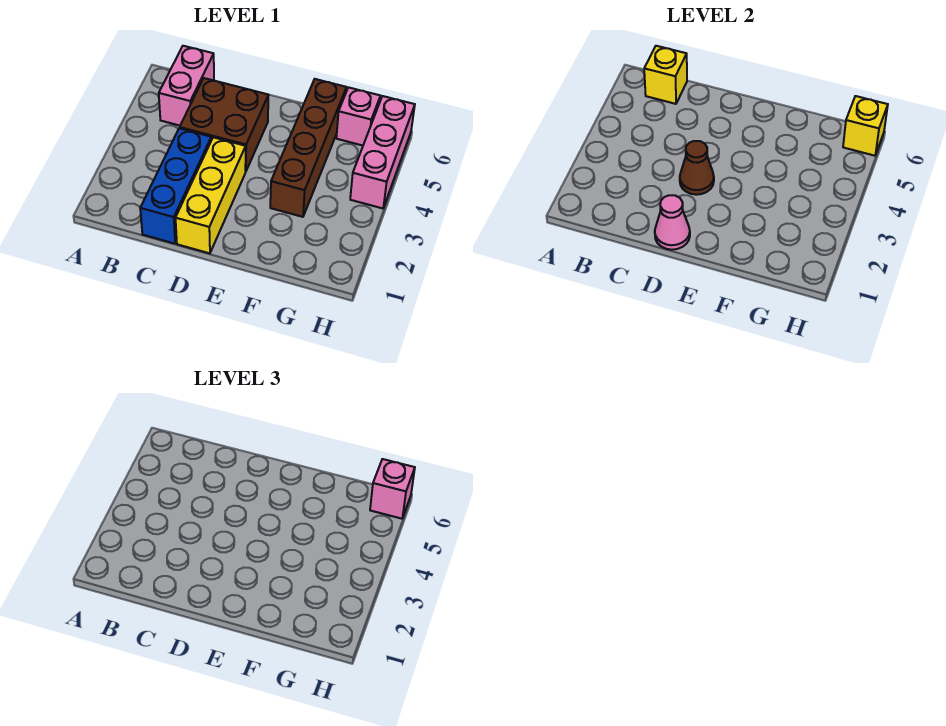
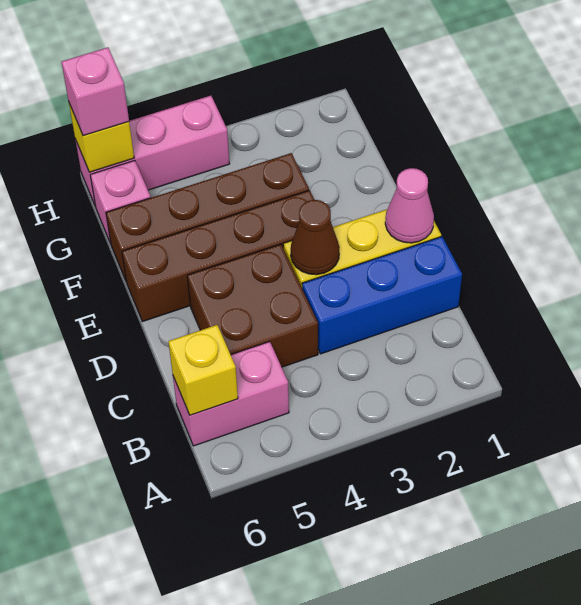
none -> brown 1x4 brick [122,190,314,322]

